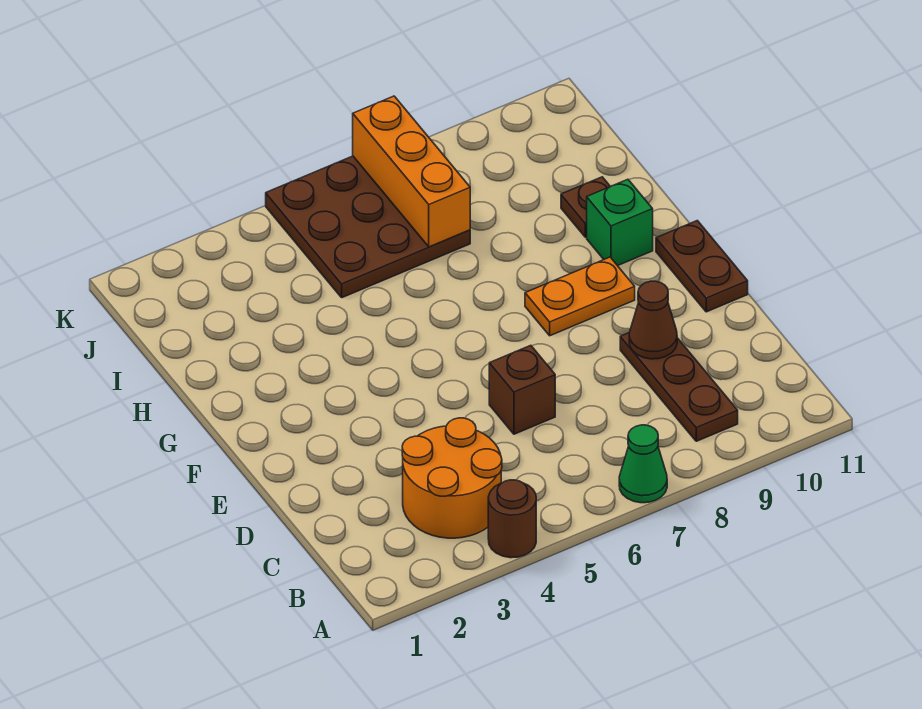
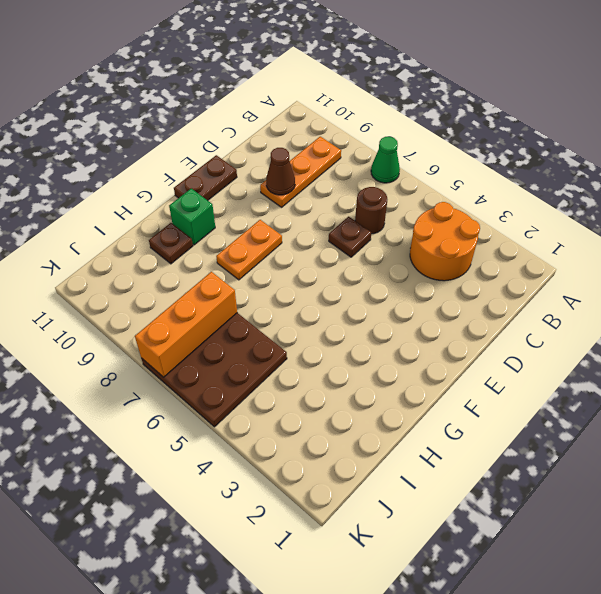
brown 1x1 round brick [488,480,536,558] -> brown 1x1 round brick moved to [355,187,387,234]
brown 1x3 plate [620,333,738,441] -> orange 1x3 plate [260,137,341,207]
brown 1x1 brick [489,345,555,434] -> brown 1x1 plate [329,217,371,257]
orange 1x2 plate [525,257,635,336] -> orange 1x2 plate turned to [216,220,282,280]

